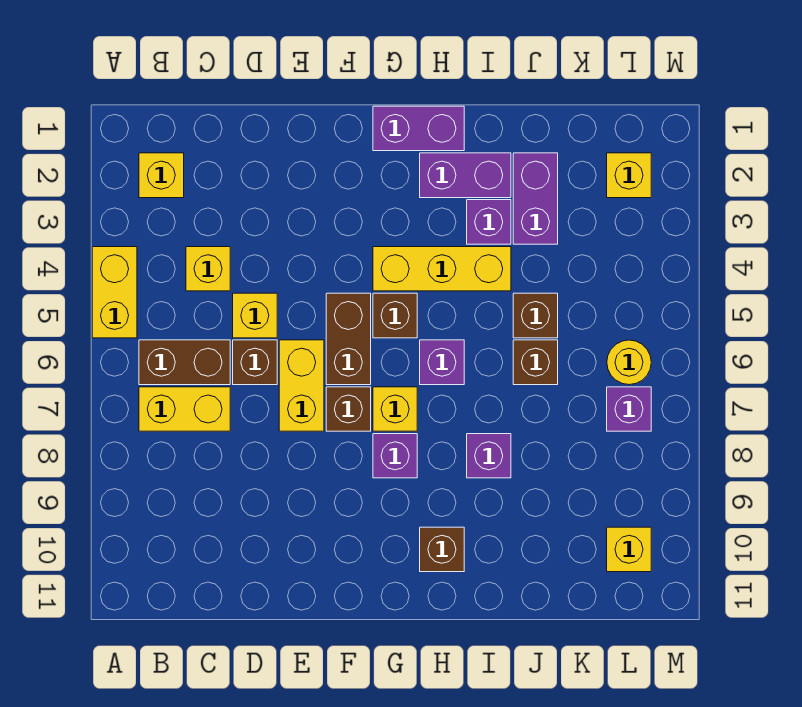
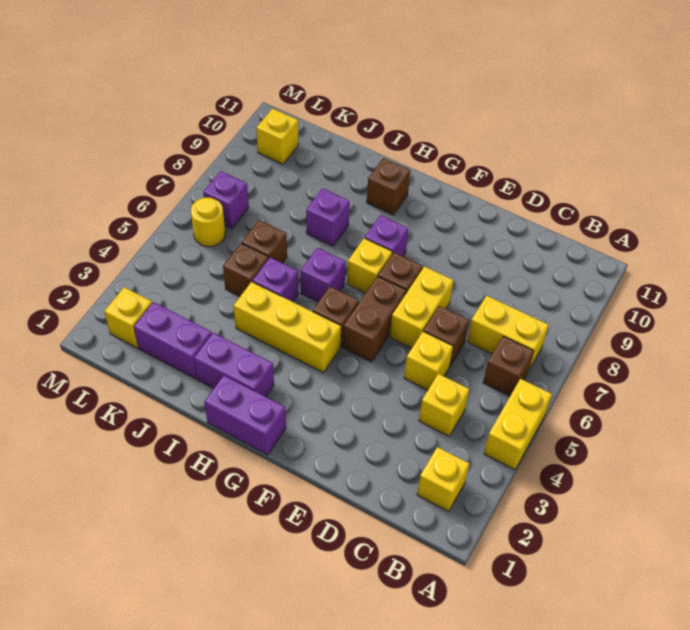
brown 1x2 brick [139,340,230,385] -> brown 1x1 brick [483,336,534,396]
purple 1x1 brick [467,200,511,244] -> purple 1x1 brick moved to [252,258,299,302]
purple 1x2 brick [513,153,558,244] -> purple 1x2 brick turned to [134,302,212,379]

